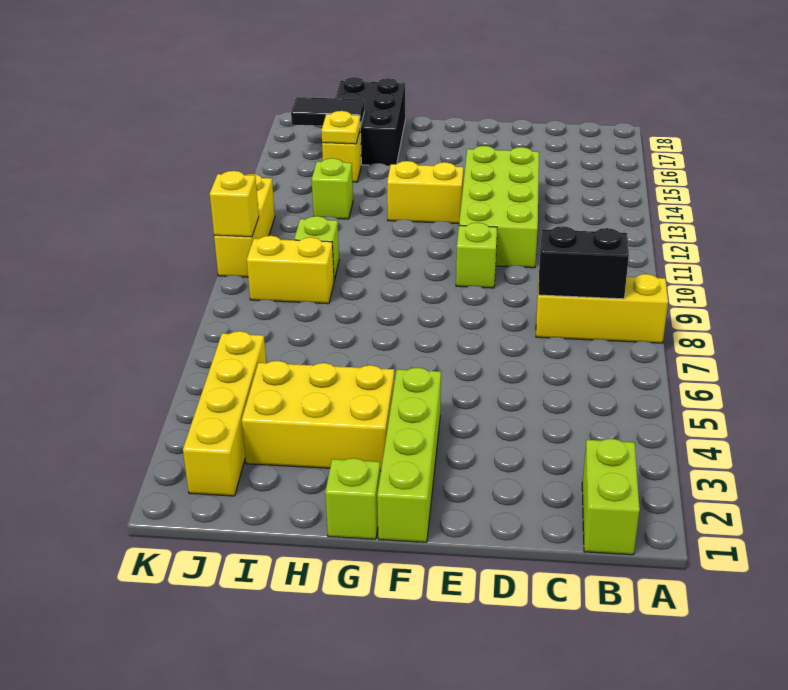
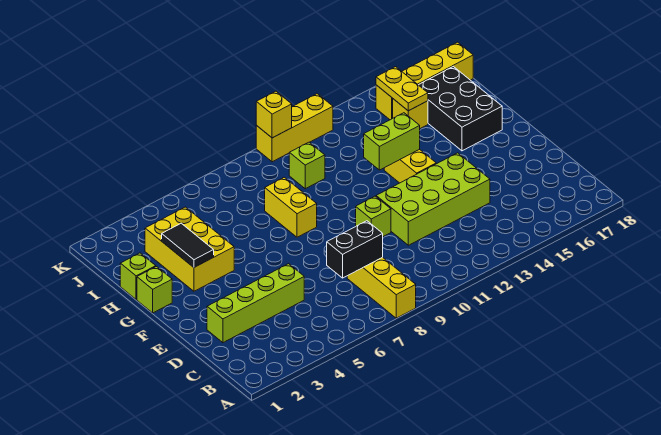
lime 1x2 brick [582,439,640,555] -> lime 1x2 brick moved to [364,113,420,170]
black 1x2 brick [539,226,629,299] -> black 1x2 brick turned to [327,221,383,278]
lime 1x4 brick [377,368,441,542] -> lime 1x4 brick moved to [207,264,304,343]
black 2x3 brick [335,77,406,166] -> black 2x3 brick turned to [419,67,502,151]
yellow 1x2 brick [247,236,334,304] -> yellow 1x2 brick moved to [265,177,317,237]
lime 1x1 brick [312,158,353,219] -> lime 1x1 brick moved to [120,253,156,300]
yellow 1x1 plate [321,111,360,144] -> yellow 1x2 plate [376,67,428,111]
black 1x2 tile [291,97,364,127] -> black 1x2 tile moved to [162,223,214,267]
yellow 1x4 brick [183,331,266,496] -> yellow 1x4 brick moved to [376,42,473,120]

